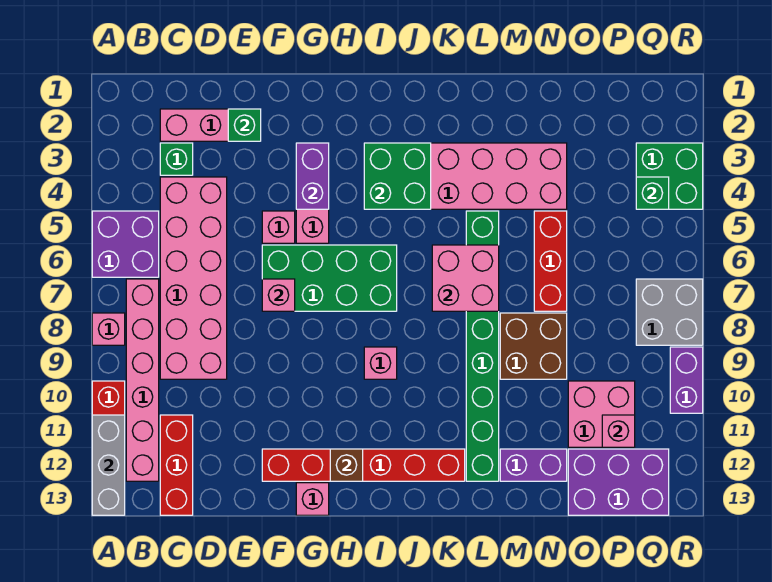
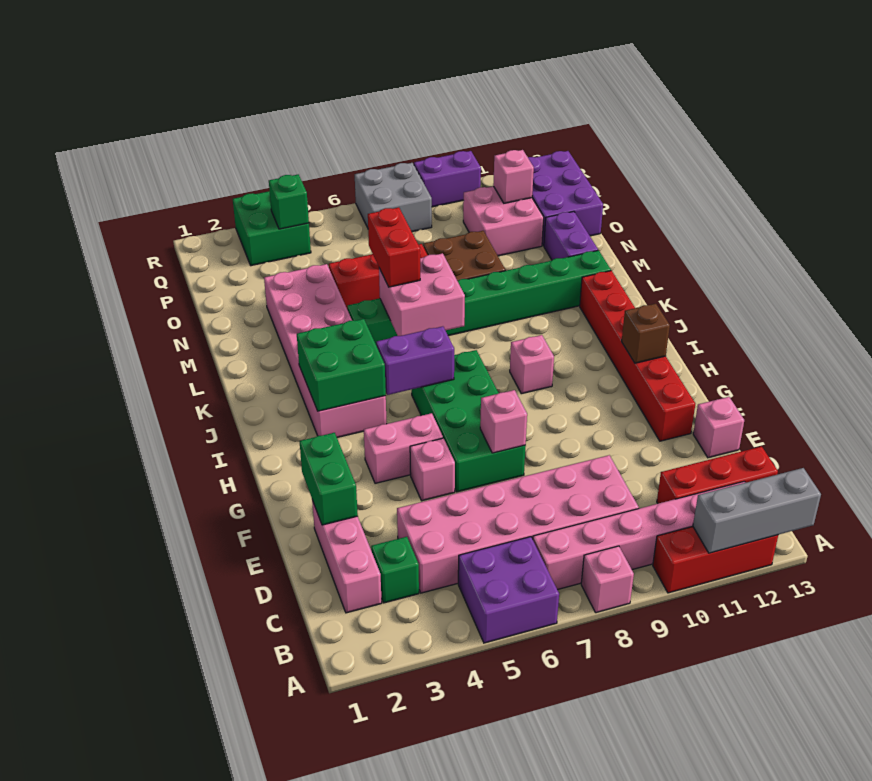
green 1x1 brick [228,109,261,141] -> green 1x2 brick [299,433,358,525]
purple 1x2 brick [296,143,329,209] -> purple 1x2 brick moved to [376,326,454,395]
pink 1x1 brick [296,483,329,515] -> pink 1x1 brick moved to [693,397,744,458]
none -> red 1x2 brick [368,208,420,287]

